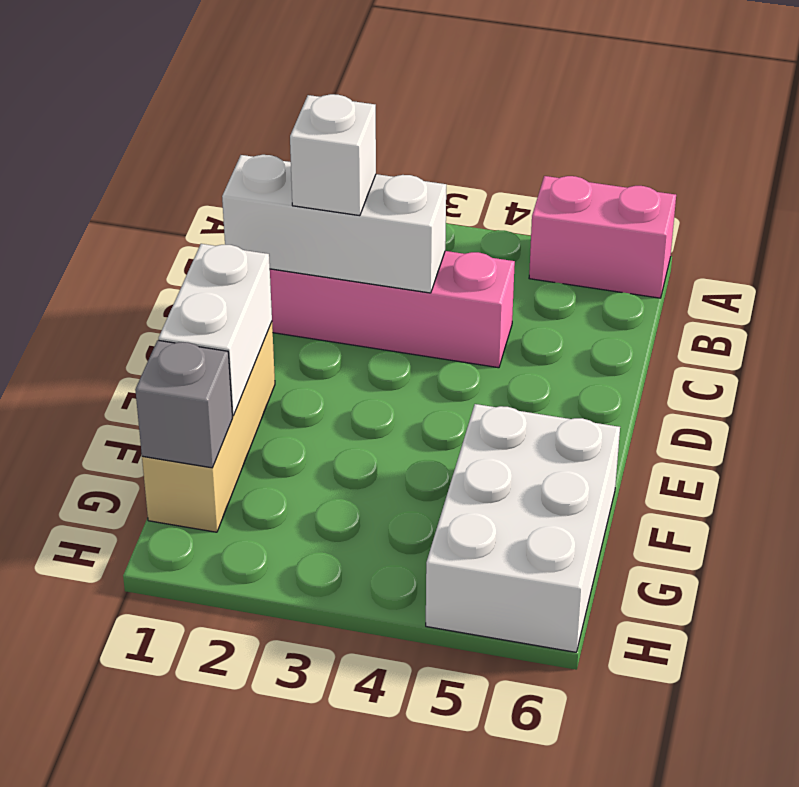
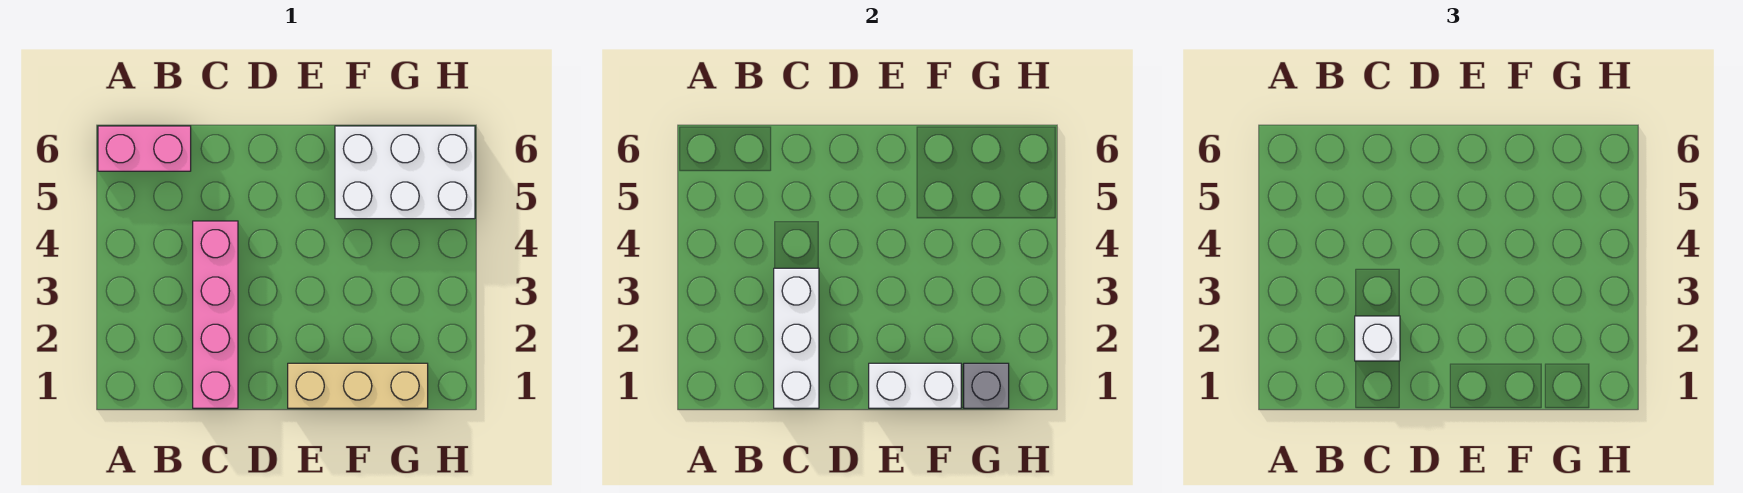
pink 1x2 brick [529,176,676,298] -> pink 1x2 brick turned to [98,126,191,171]

